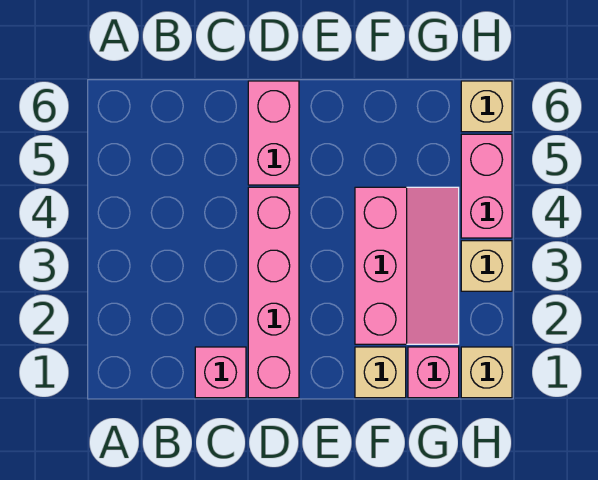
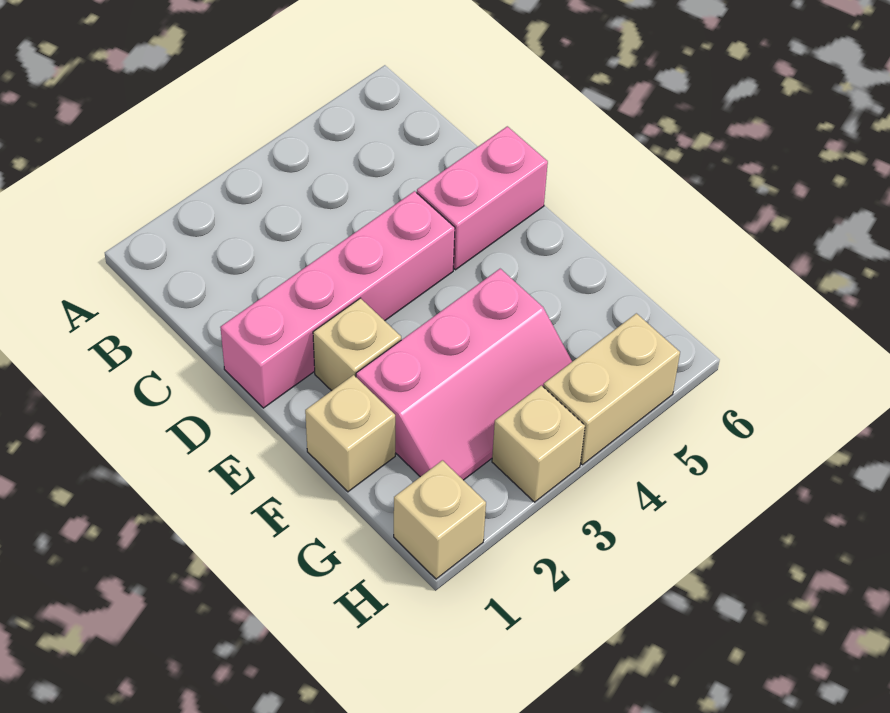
pink 1x1 brick [195,347,246,398] -> none
pink 1x1 brick [408,347,459,398] -> none
pink 1x2 brick [461,134,512,238] -> tan 1x2 brick [543,313,680,465]
tan 1x1 brick [461,81,512,132] -> tan 1x1 brick moved to [313,298,401,391]

